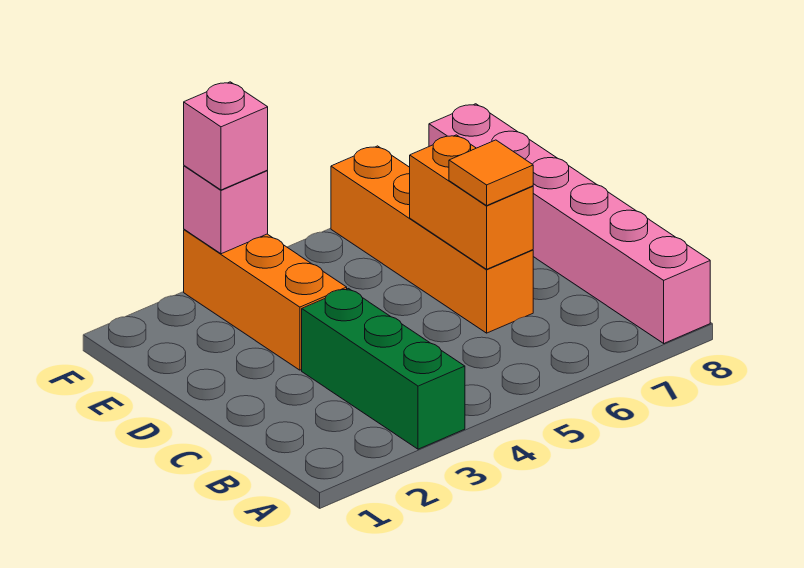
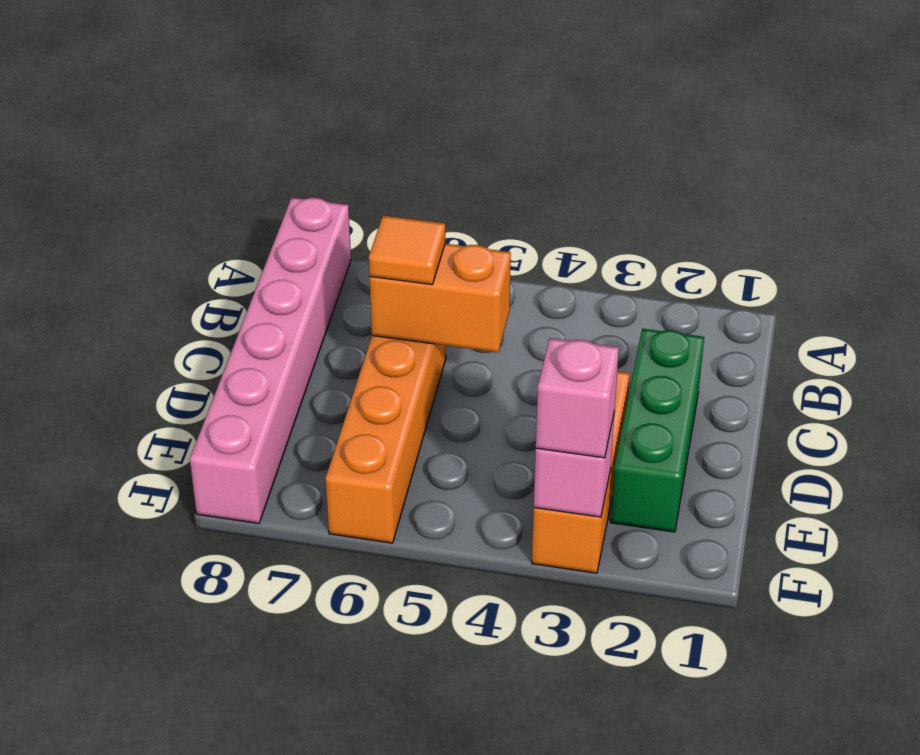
green 1x3 brick [302,289,465,449] -> green 1x3 brick moved to [611,329,704,532]
orange 1x2 brick [410,135,533,269] -> orange 1x2 brick turned to [370,244,511,352]

